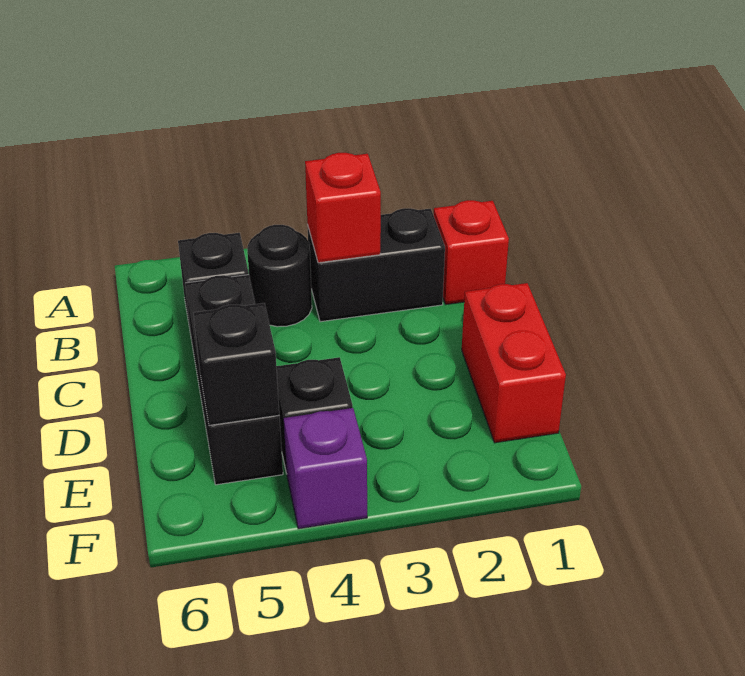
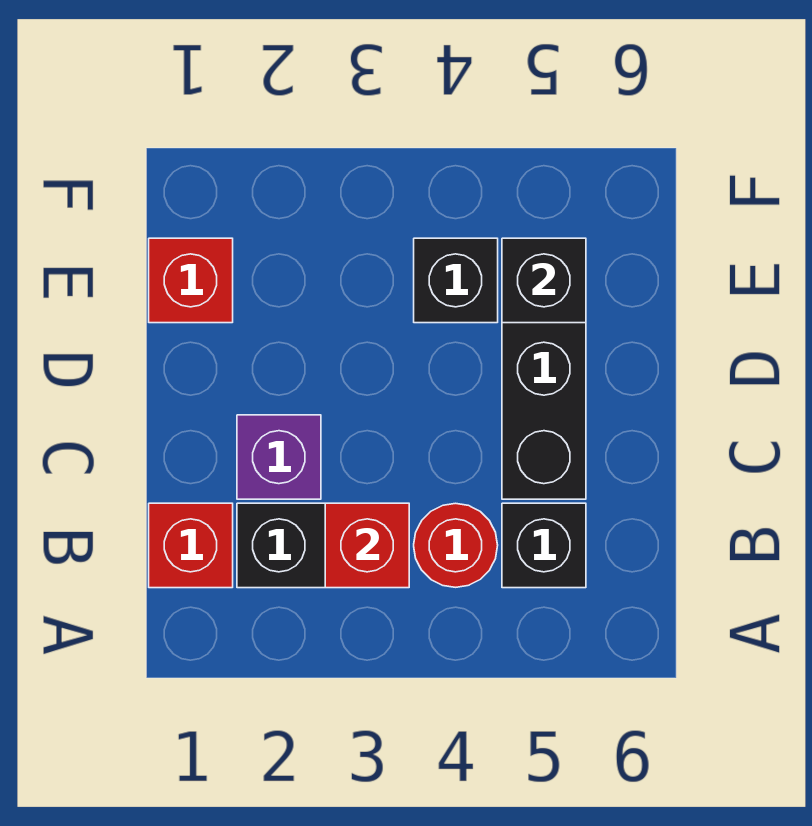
black 1x1 round brick [247,225,312,327] -> red 1x1 round brick [414,503,498,587]
red 1x2 brick [462,283,566,443] -> red 1x1 brick [149,238,233,323]
purple 1x1 brick [284,408,367,529] -> purple 1x1 brick moved to [237,415,321,499]

